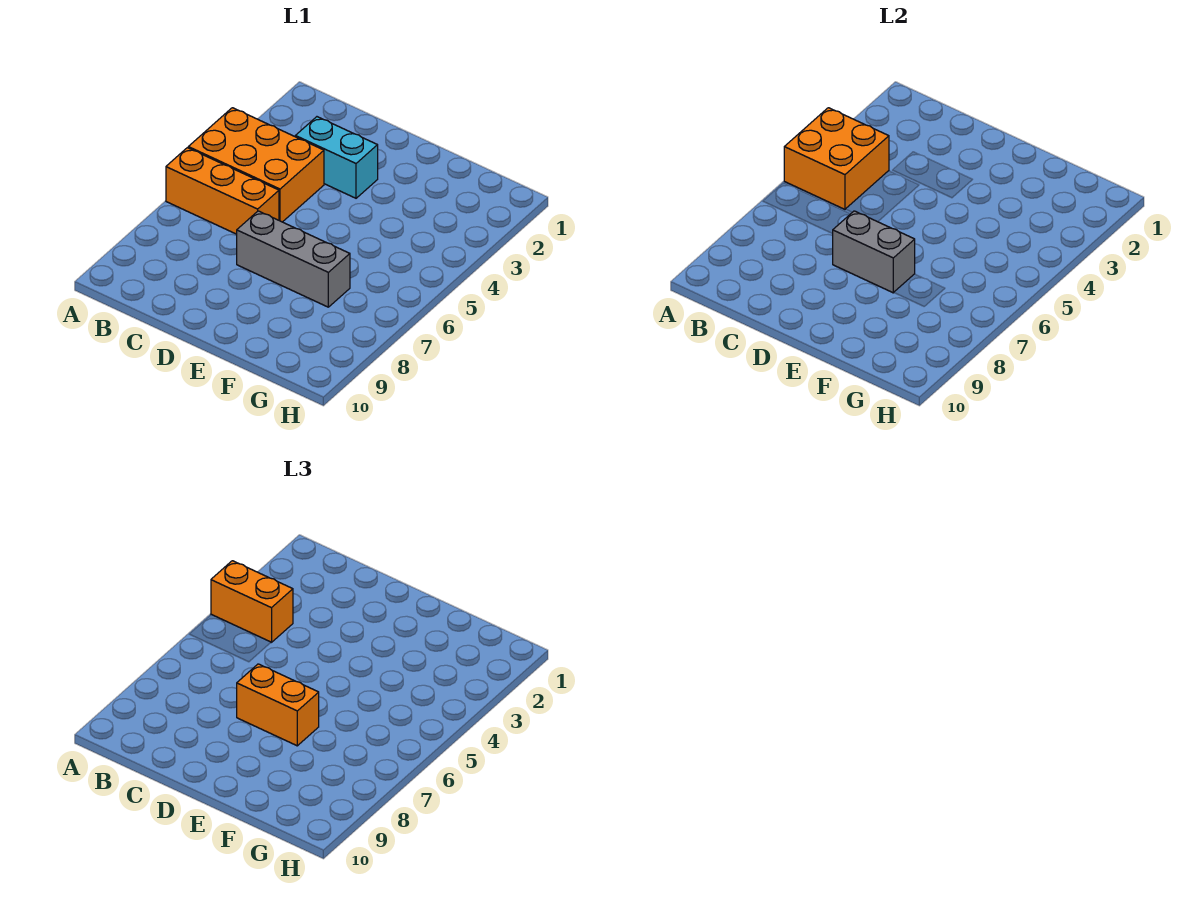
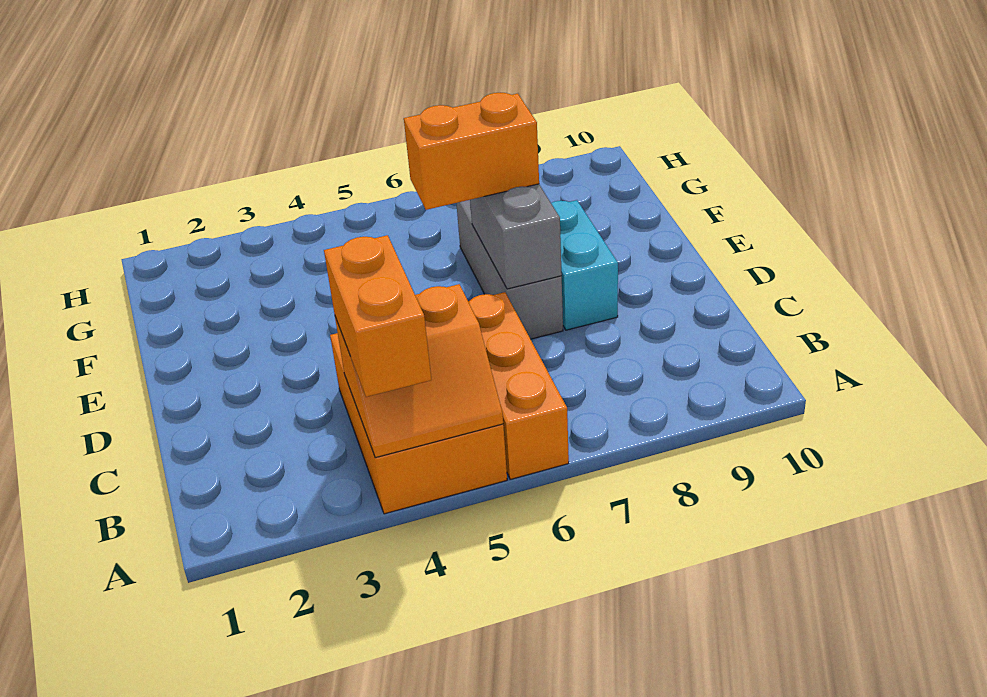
orange 2x2 brick [784,108,889,209] -> orange 2x2 slope [335,284,503,458]
cyan 1x2 brick [295,117,378,198] -> cyan 1x2 brick moved to [551,200,618,330]
orange 1x2 brick [237,664,319,746] -> orange 1x2 brick turned to [404,93,539,210]

